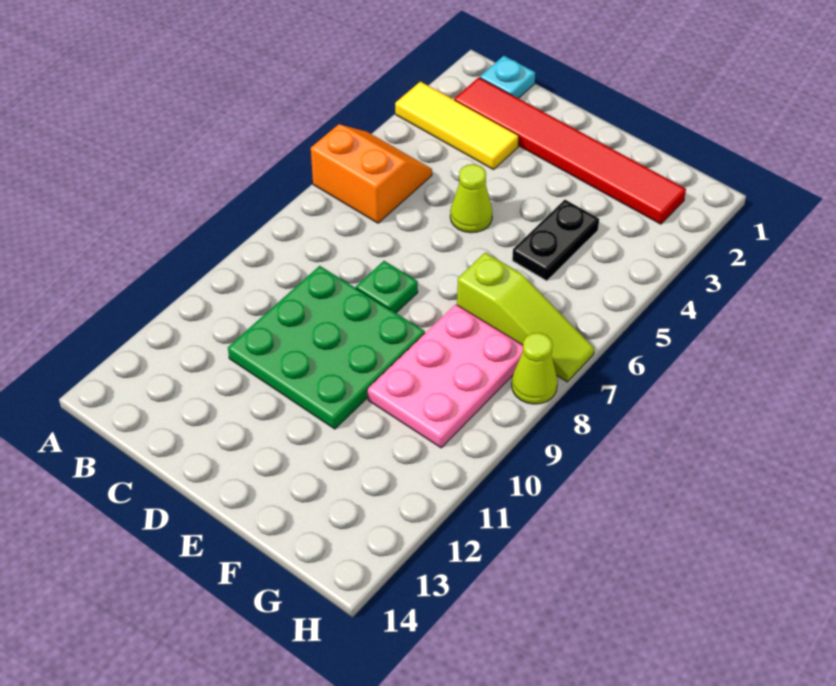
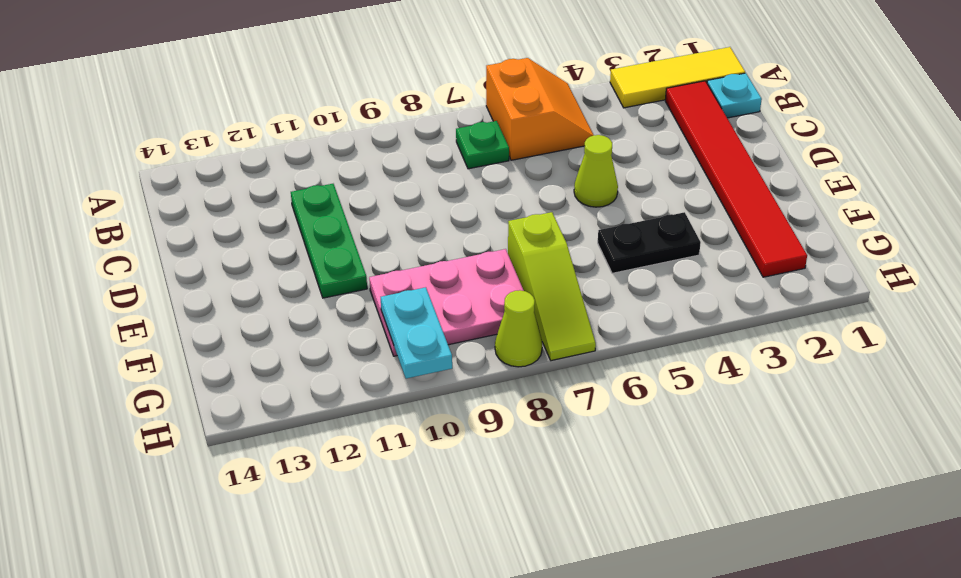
yellow 1x3 tile [395,82,519,170] -> yellow 1x3 tile turned to [610,47,745,108]
green 3x3 plate [228,266,425,429] -> green 1x3 plate [291,184,367,298]
green 1x1 plate [356,261,418,313] -> green 1x1 plate moved to [456,121,509,169]
none -> cyan 1x2 plate [381,287,452,379]

